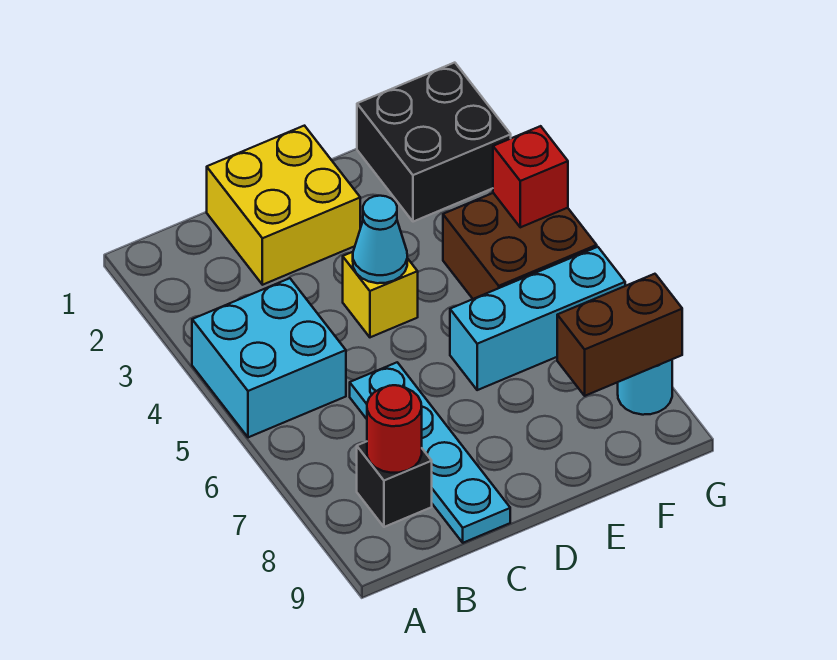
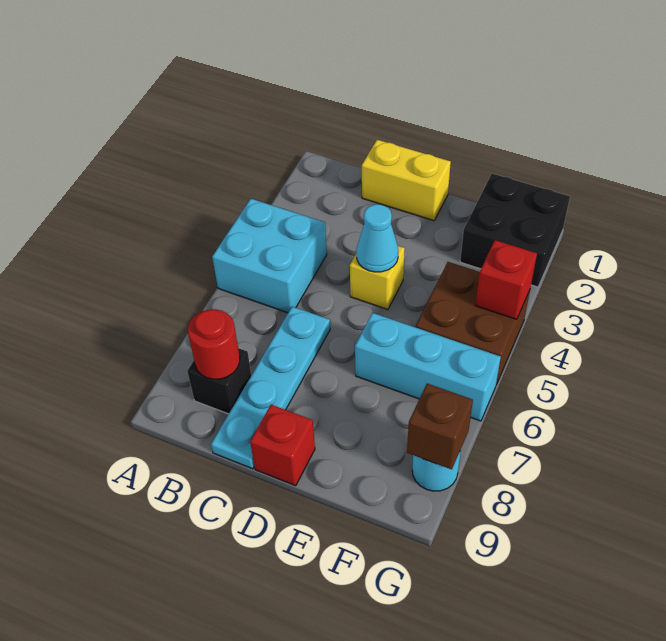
yellow 2x2 brick [207,126,360,285] -> yellow 1x2 brick [362,140,451,221]
none -> red 1x1 brick [250,405,315,486]
brown 1x2 brick [557,274,682,396] -> brown 1x1 brick [407,383,473,469]

